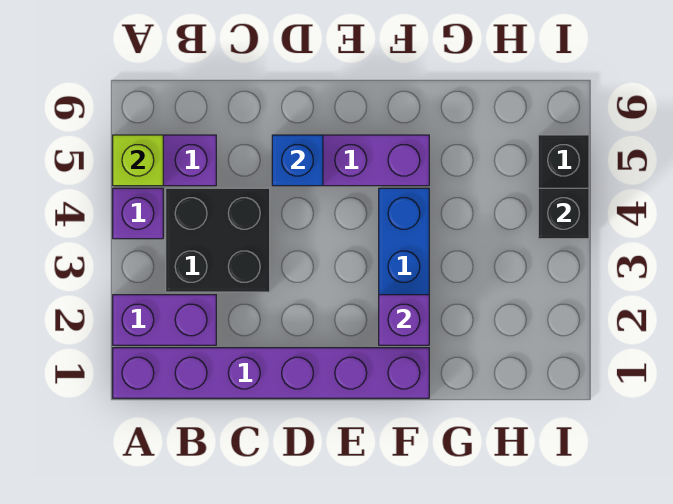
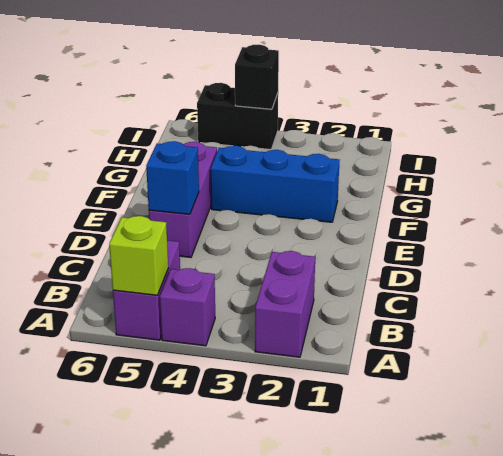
purple 1x6 brick [113,348,429,398] -> none
black 2x2 brick [166,188,270,292] -> none
purple 1x1 brick [379,295,429,345] -> none

